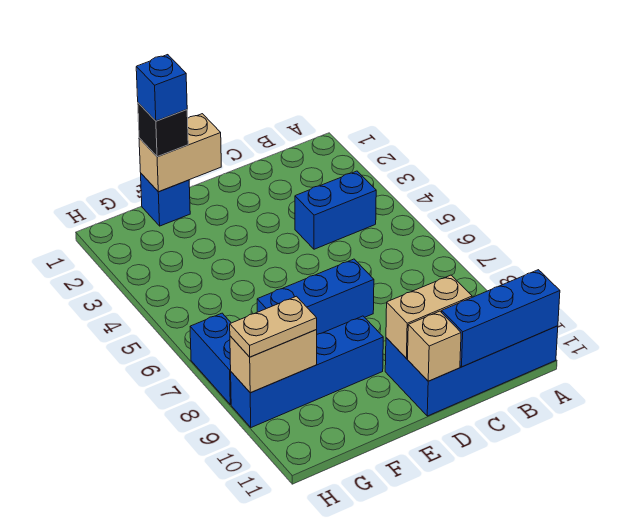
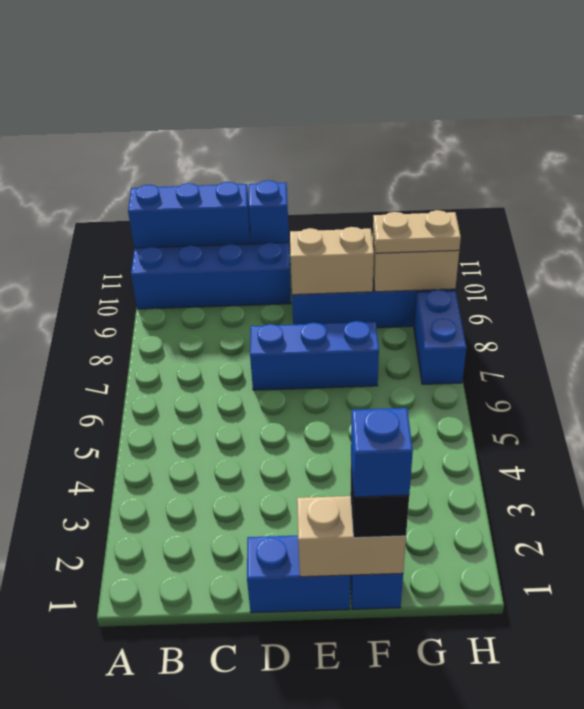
blue 1x2 brick [295,171,376,249] -> blue 1x2 brick moved to [247,536,350,613]
tan 1x2 brick [386,275,472,358] -> tan 1x2 brick moved to [290,227,374,295]
tan 1x1 brick [408,311,461,381] -> blue 1x1 brick [249,180,289,244]

